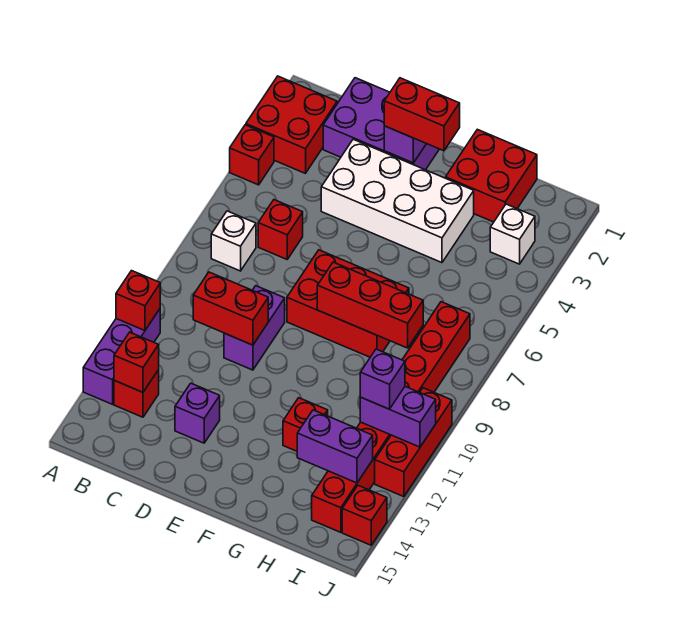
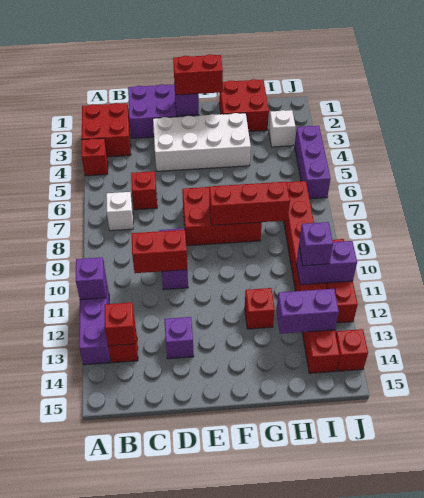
red 1x1 brick [116,271,160,331] -> purple 1x1 brick [76,257,106,300]
none -> purple 1x3 brick [295,126,331,199]

